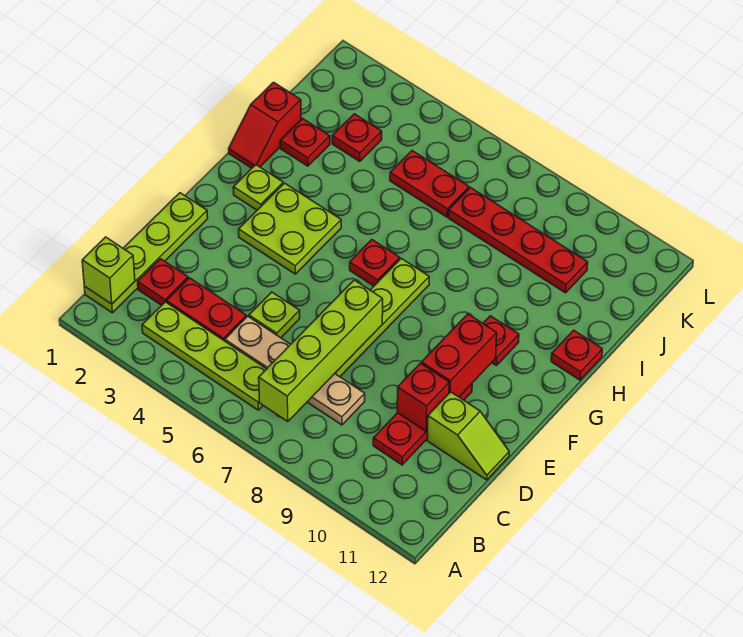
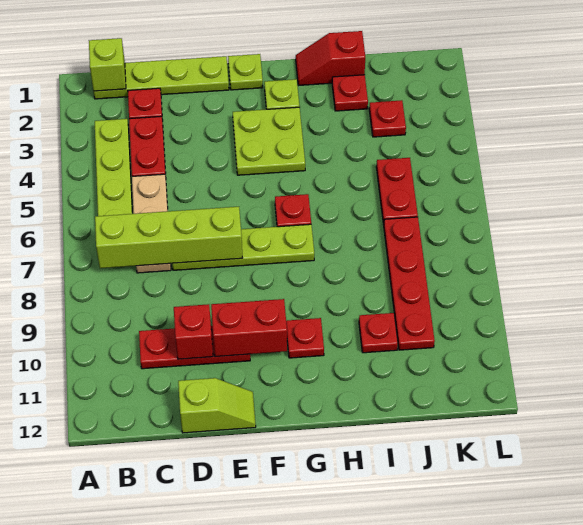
tan 1x4 plate [225,316,365,425] -> tan 1x3 plate [132,174,171,273]
lime 1x1 plate [249,292,300,338] -> lime 1x1 plate moved to [228,54,263,90]
lime 1x2 slope [427,392,509,480] -> lime 1x2 slope turned to [178,378,256,433]
red 1x1 plate [551,330,602,380] -> red 1x1 plate moved to [359,313,398,353]

